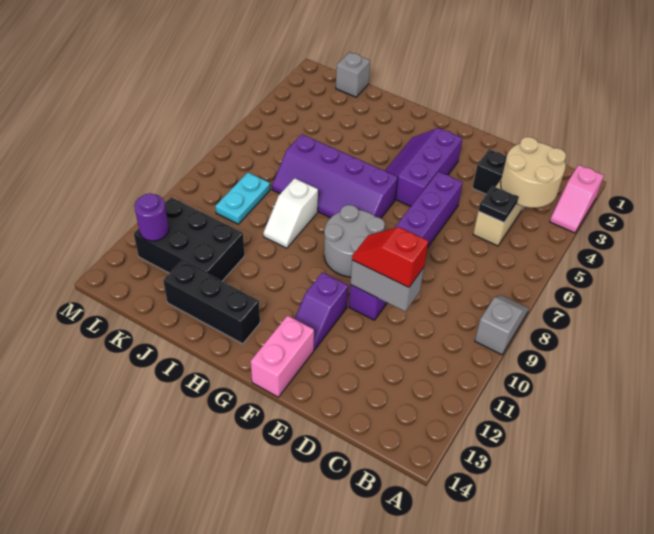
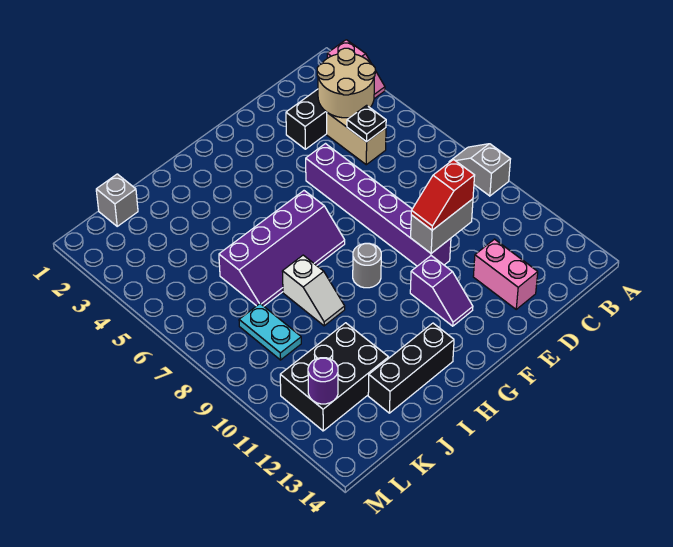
purple 2x3 slope [385,128,462,206] -> none
grey 2x2 round brick [324,205,385,277] -> grey 1x1 round brick [353,243,381,288]
pink 1x2 brick [251,316,314,397] -> pink 1x2 brick moved to [473,239,538,309]

